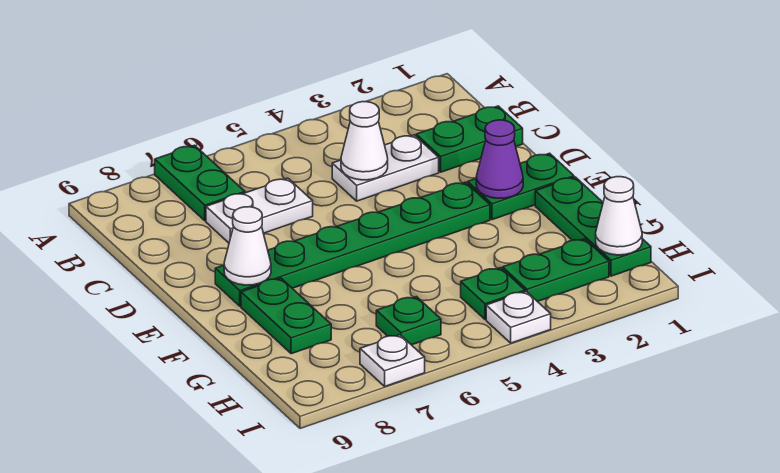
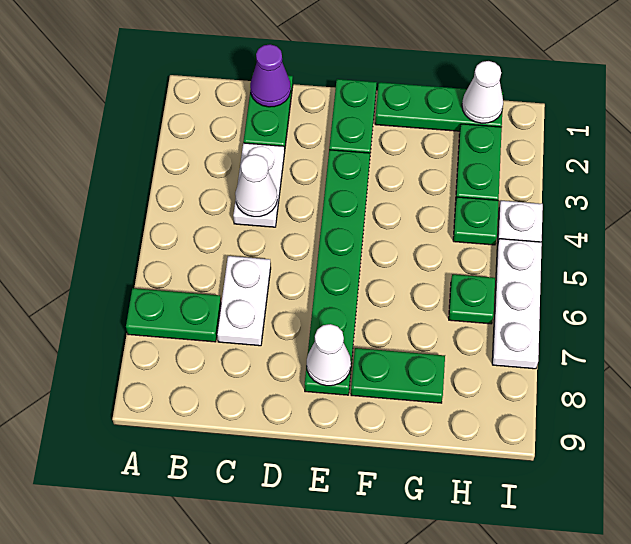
purple 1x1 cone [476,120,523,198] -> purple 1x1 cone moved to [250,44,291,107]
white 1x1 plate [360,335,425,386] -> white 1x3 plate [492,239,542,369]

